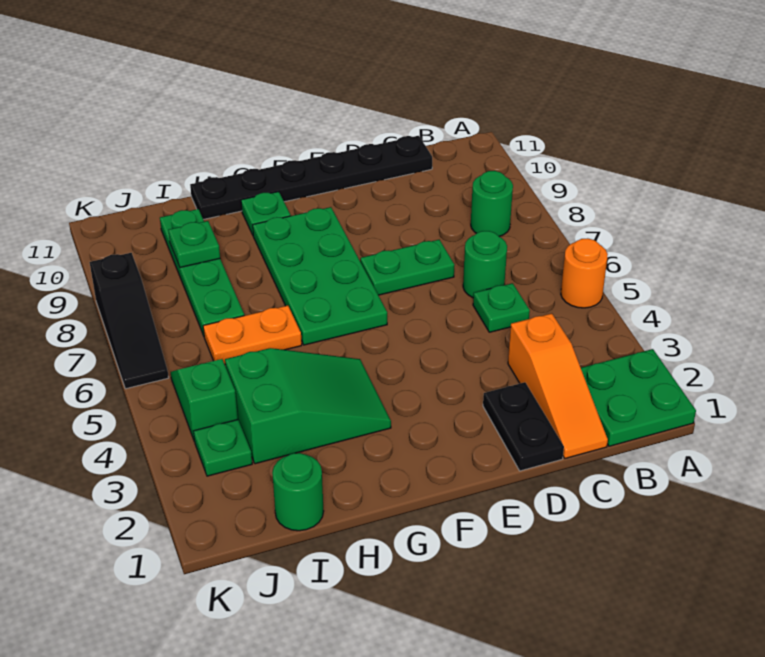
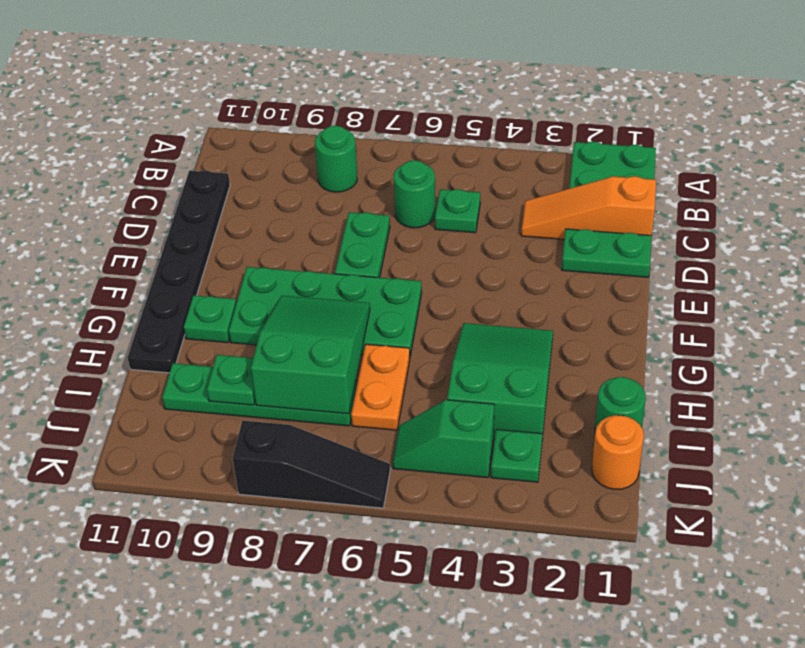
orange 1x1 round brick [561,238,608,308] -> orange 1x1 round brick moved to [592,415,644,489]
orange 1x3 slope [508,313,608,458] -> orange 1x3 slope turned to [521,176,656,239]
black 1x2 plate [483,382,564,471] -> green 1x2 plate [562,229,652,277]
none -> green 2x3 slope [251,296,370,414]

